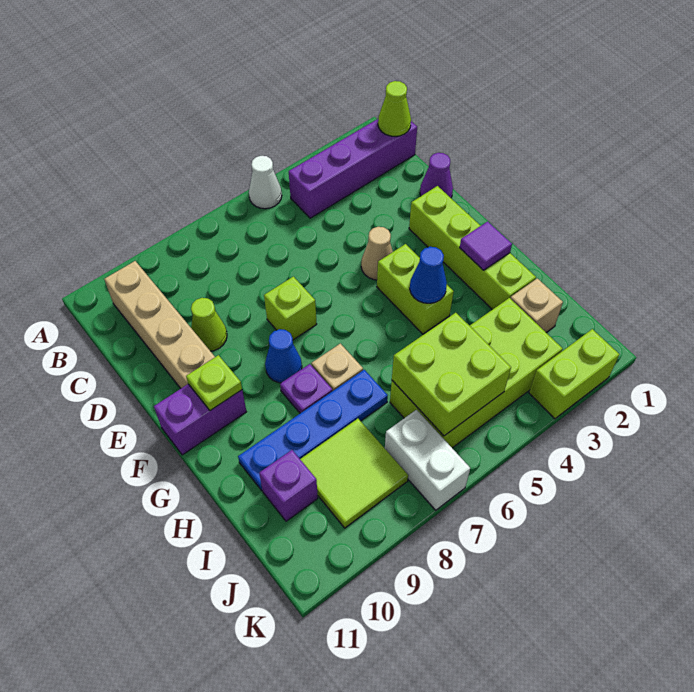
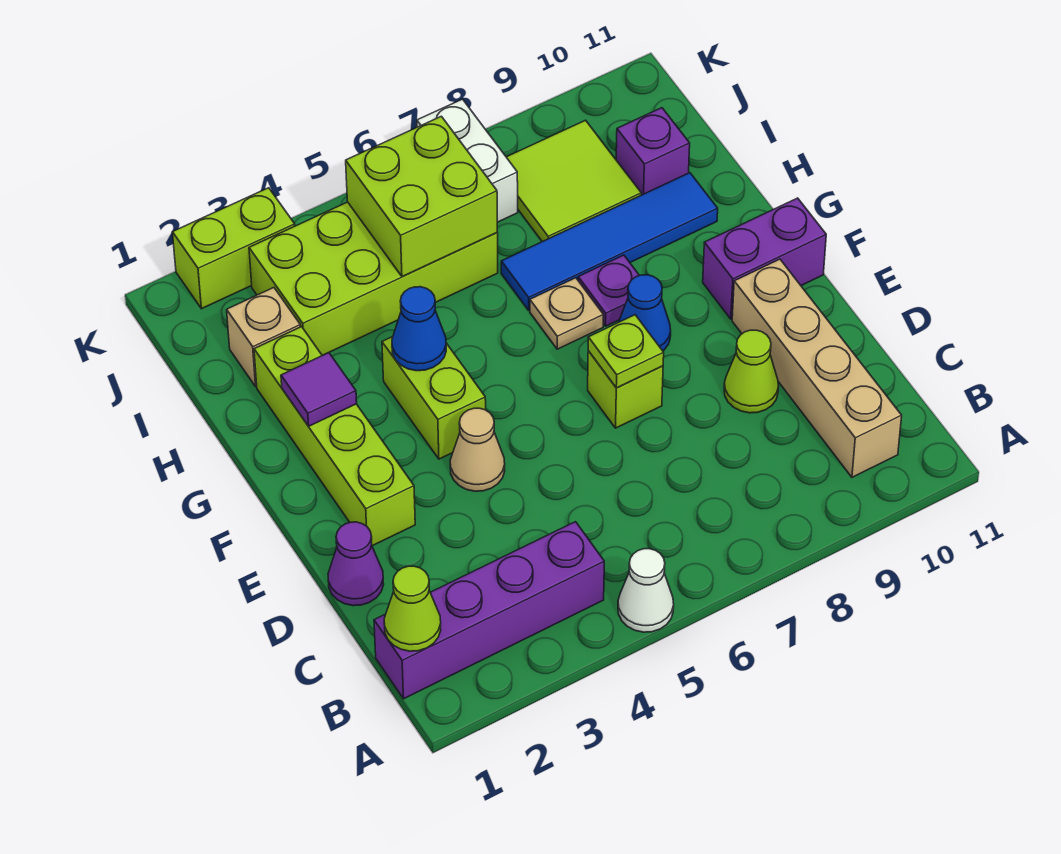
lime 1x1 plate [186,355,242,411] -> lime 1x1 plate moved to [588,315,664,388]
blue 1x4 plate [238,370,388,491] -> blue 1x4 tile [501,173,718,310]

